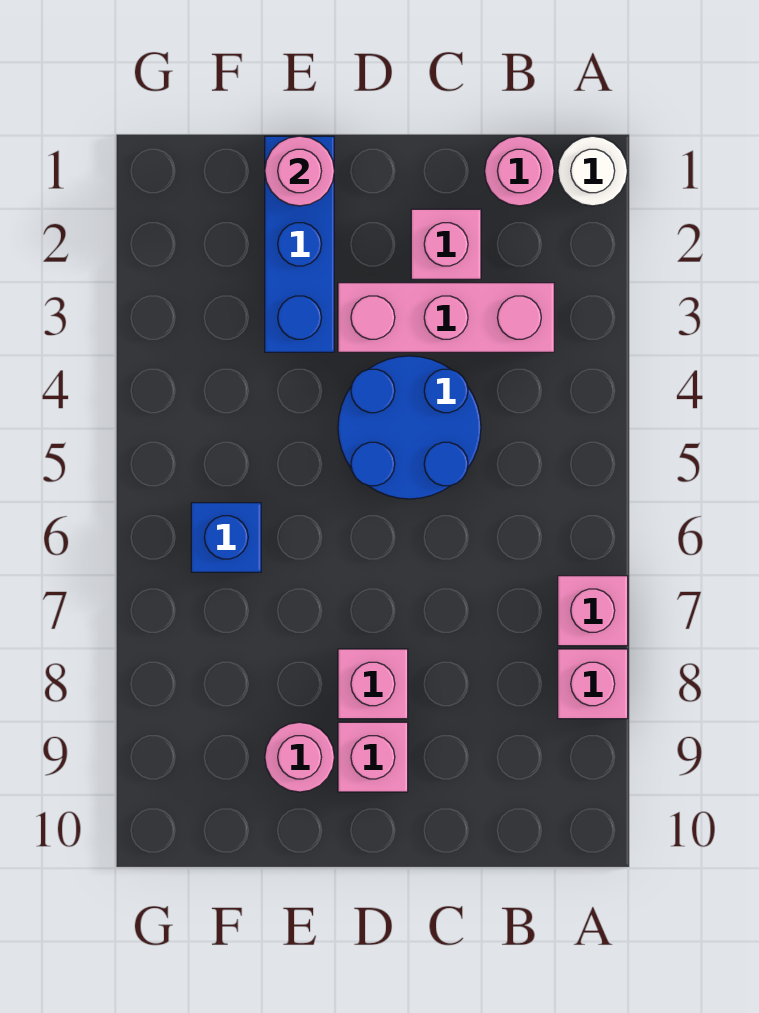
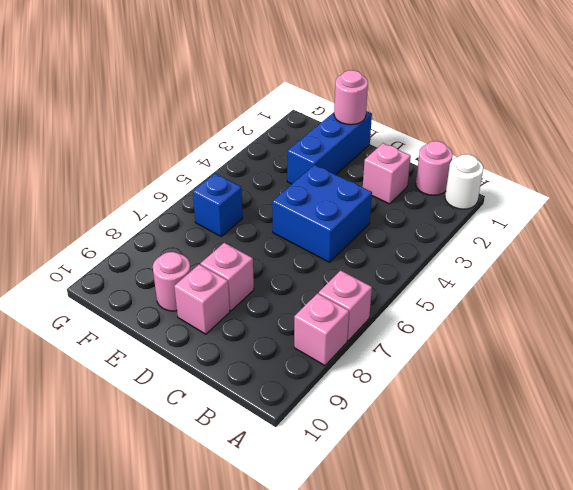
pink 1x3 brick [338,283,554,352] -> none
blue 2x2 round brick [338,356,481,499] -> blue 2x2 brick [272,165,372,262]

